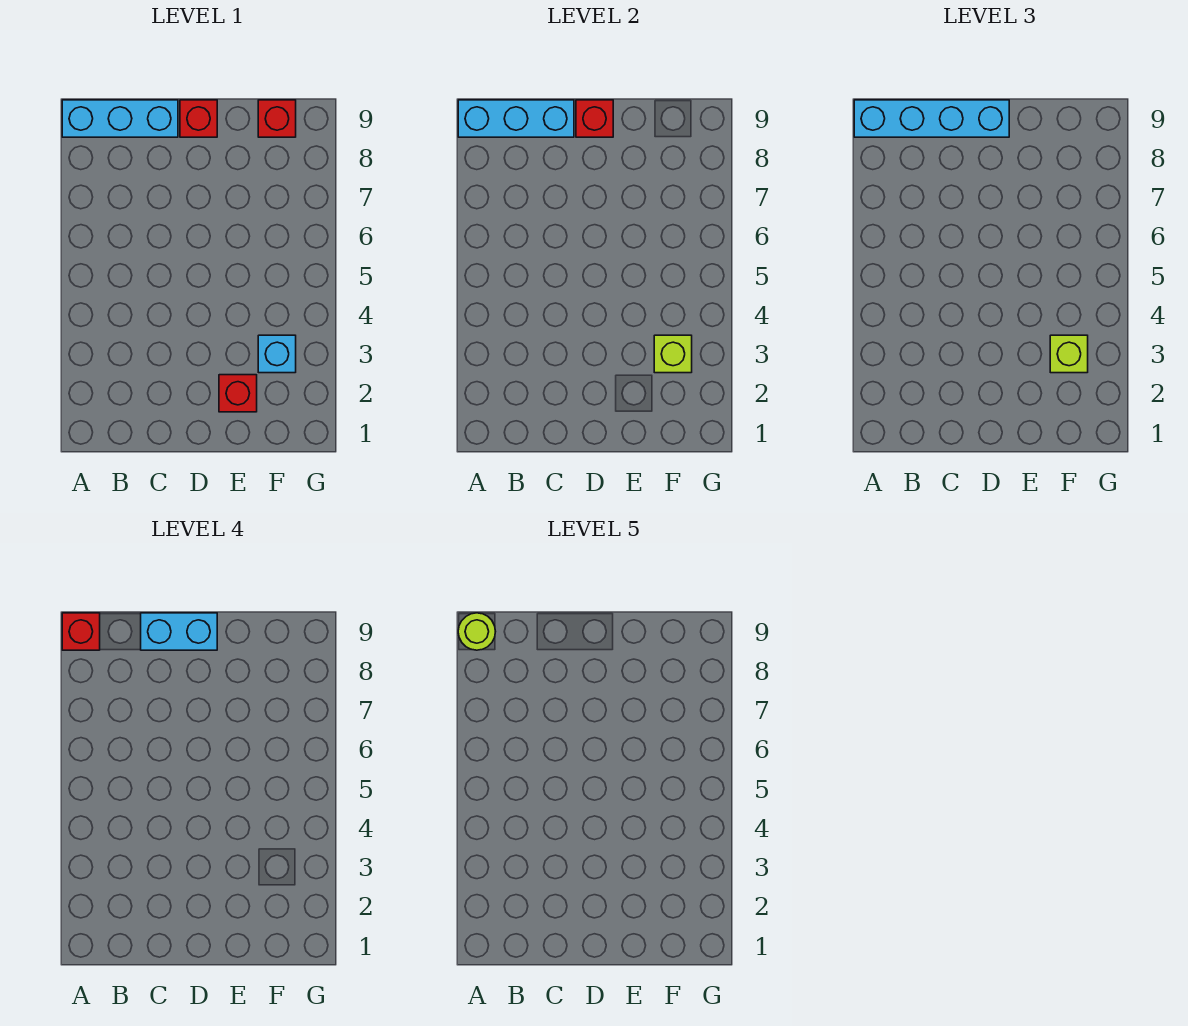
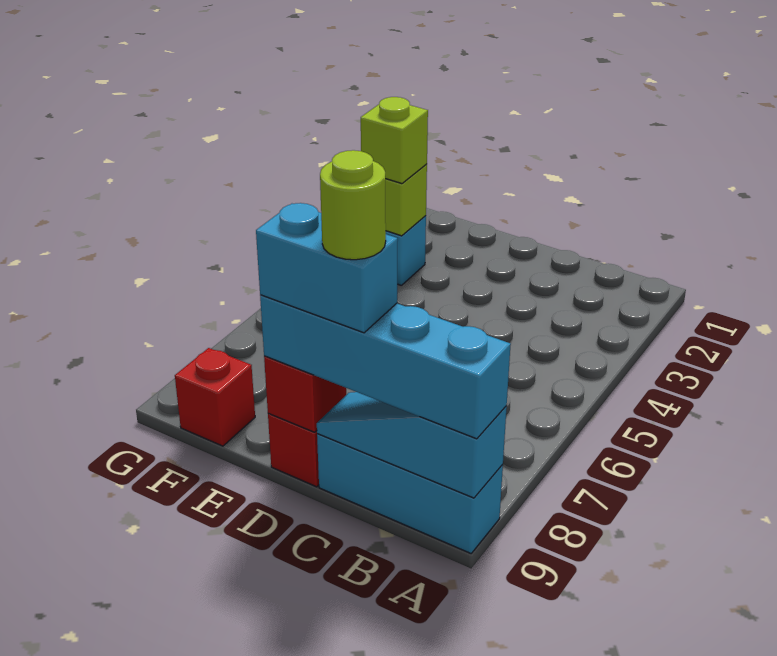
cyan 1x3 brick [458,100,574,137] -> cyan 1x3 slope [317,392,507,498]
red 1x1 brick [62,613,100,650] -> none
lime 1x1 round brick [458,613,496,650] -> lime 1x1 round brick moved to [320,150,386,260]
red 1x1 brick [219,375,257,412] -> none

